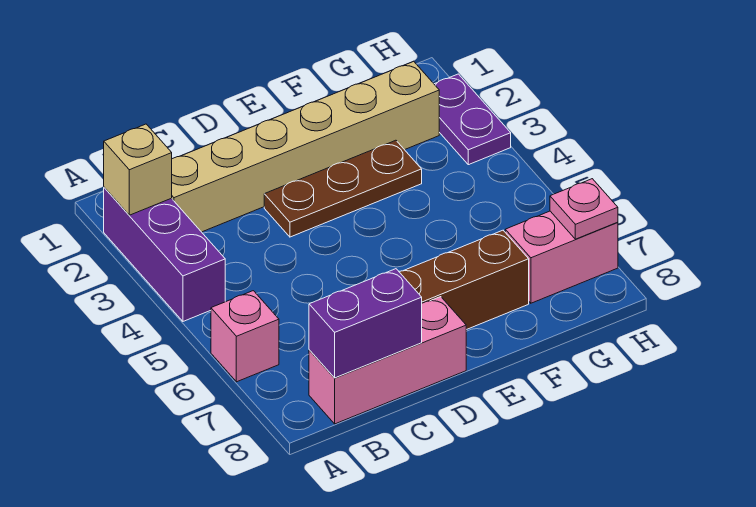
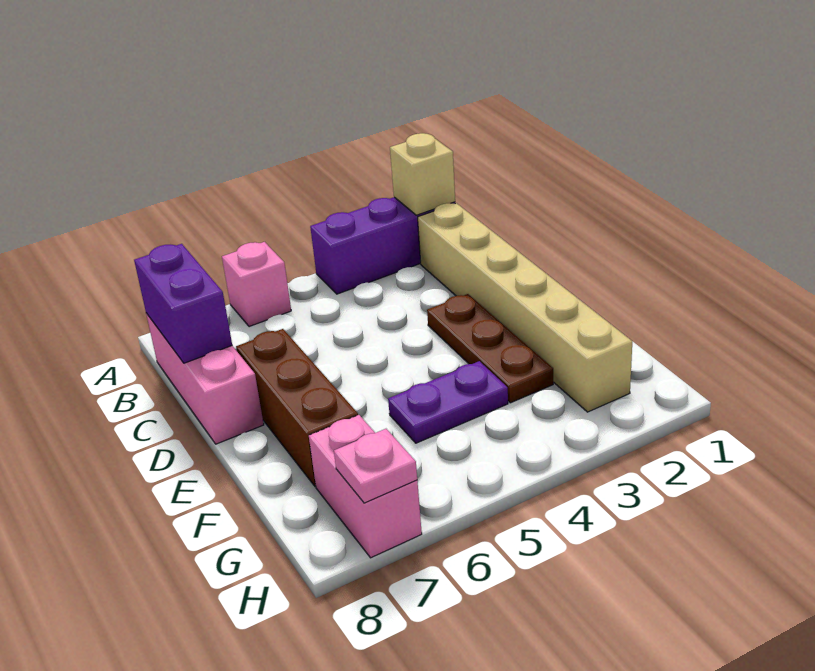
purple 1x2 plate [434,74,511,165] -> purple 1x2 plate moved to [388,361,508,443]

